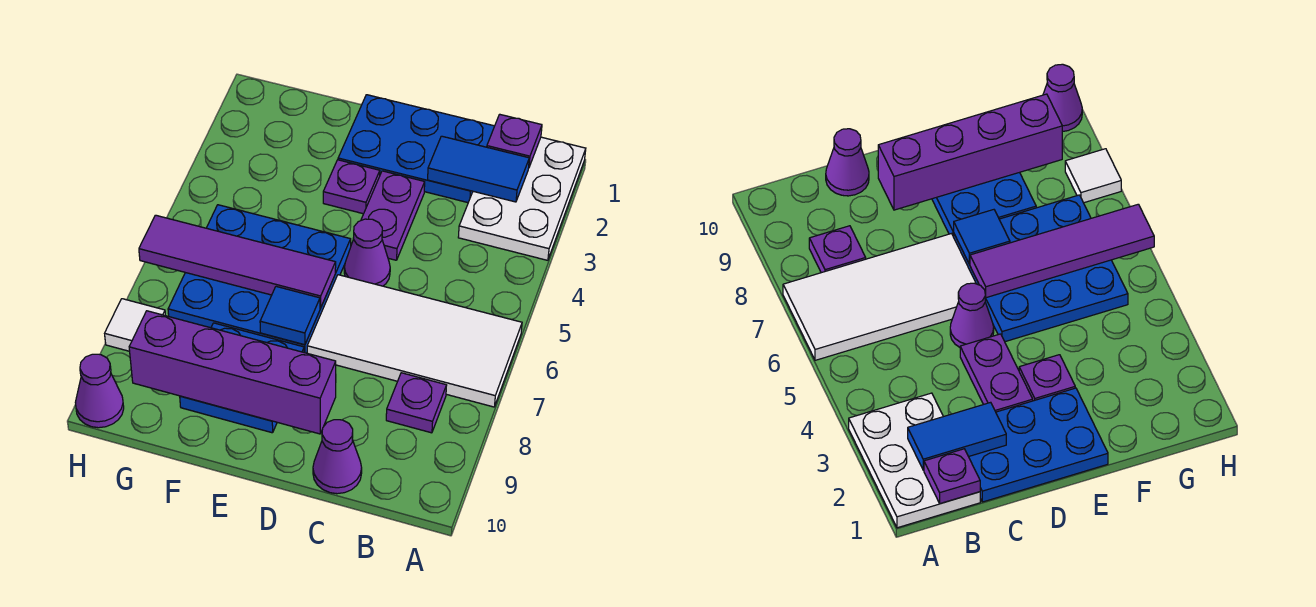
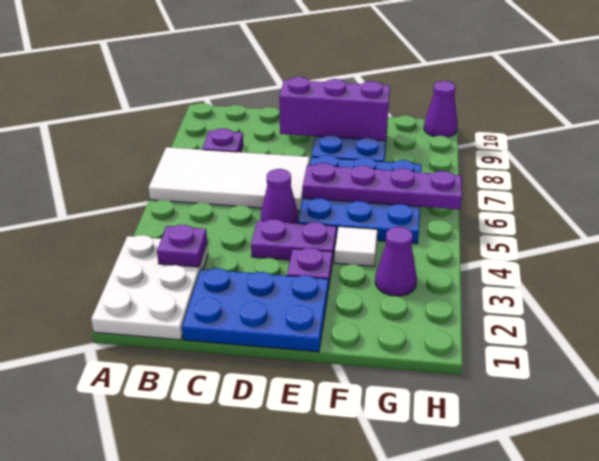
purple 1x1 plate [487,114,542,167] -> purple 1x1 plate moved to [157,225,207,267]
blue 1x2 tile [428,136,529,202] -> none
purple 1x1 cone [313,420,362,494] -> purple 1x1 cone moved to [375,227,417,296]
purple 1x2 plate [353,171,425,260] -> purple 1x2 plate turned to [251,219,336,262]
purple 1x4 brick [129,311,336,434] -> purple 1x3 brick [279,77,390,141]
purple 1x4 tile [139,215,336,308] -> purple 1x4 plate [303,163,462,209]
blue 1x1 tile [260,286,320,345] -> none
white 1x1 tile [105,299,165,351] -> white 1x1 tile moved to [334,226,377,266]

